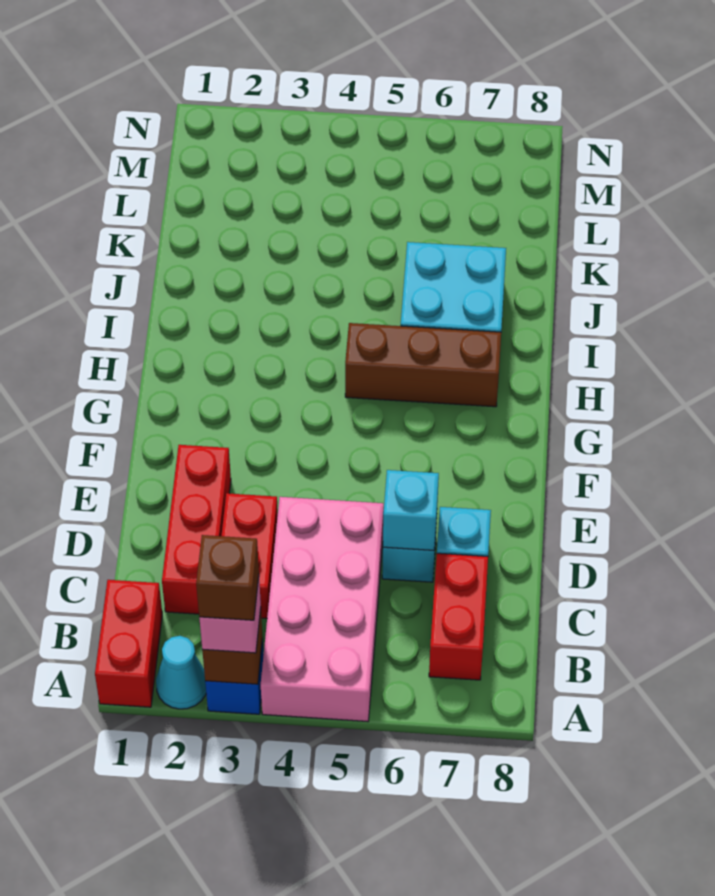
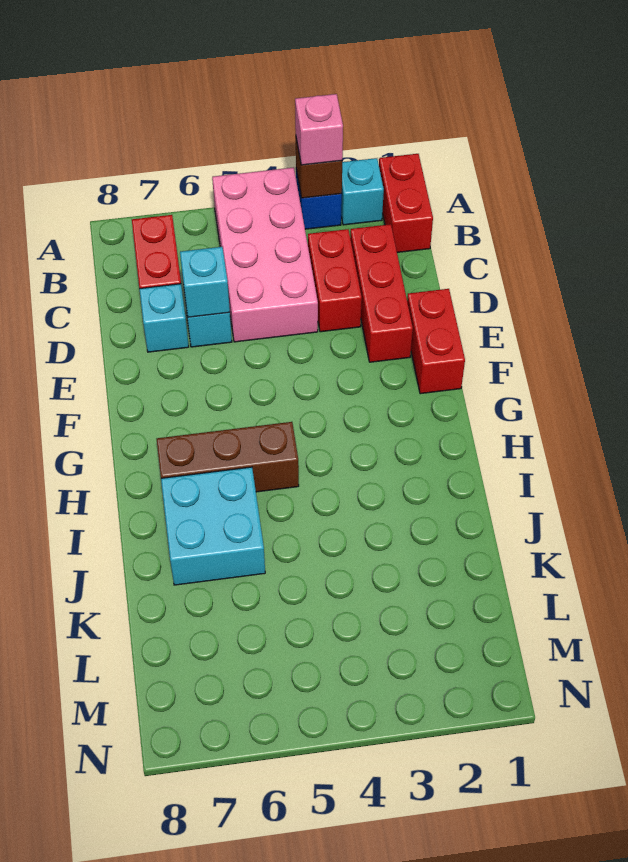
cyan 1x1 cone [156,636,206,709] -> cyan 1x1 brick [341,158,384,225]
brown 1x1 brick [196,535,259,620] -> none
none -> red 1x2 brick [407,289,465,394]

